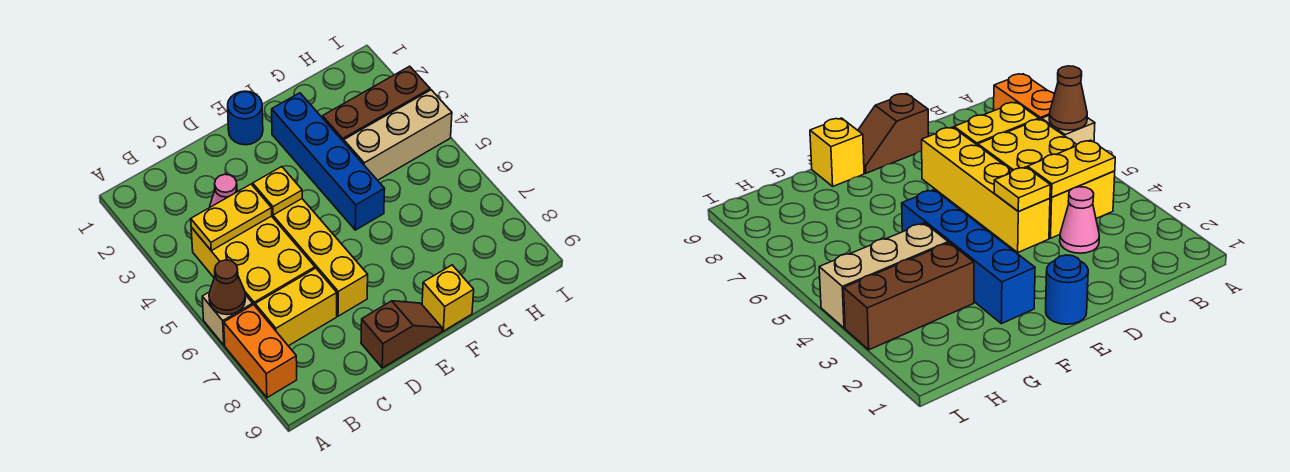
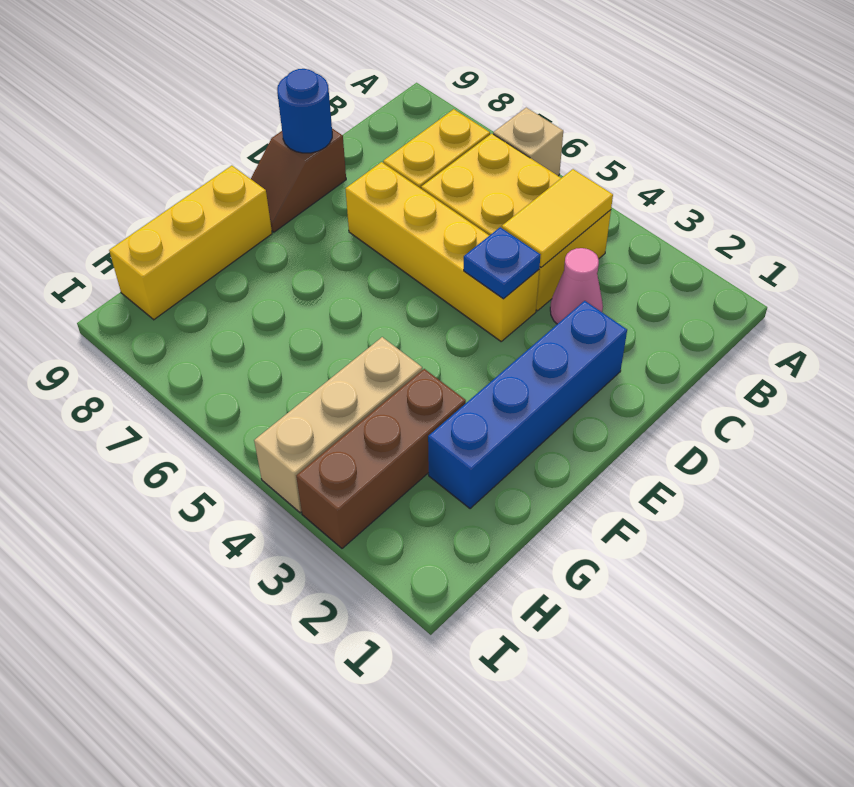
brown 1x1 cone [209,260,246,315] -> none
orange 1x2 brick [224,305,297,398] -> none
yellow 1x2 plate [191,184,272,251] -> yellow 1x2 tile [502,169,613,267]
yellow 1x1 plate [253,167,302,215] -> blue 1x1 plate [464,227,540,299]
blue 1x1 round brick [228,91,263,145] -> blue 1x1 round brick moved to [277,69,332,153]
blue 1x4 brick [272,93,385,230] -> blue 1x4 brick turned to [428,301,627,509]
yellow 1x1 brick [422,265,474,331] -> yellow 1x3 brick [109,166,272,320]

